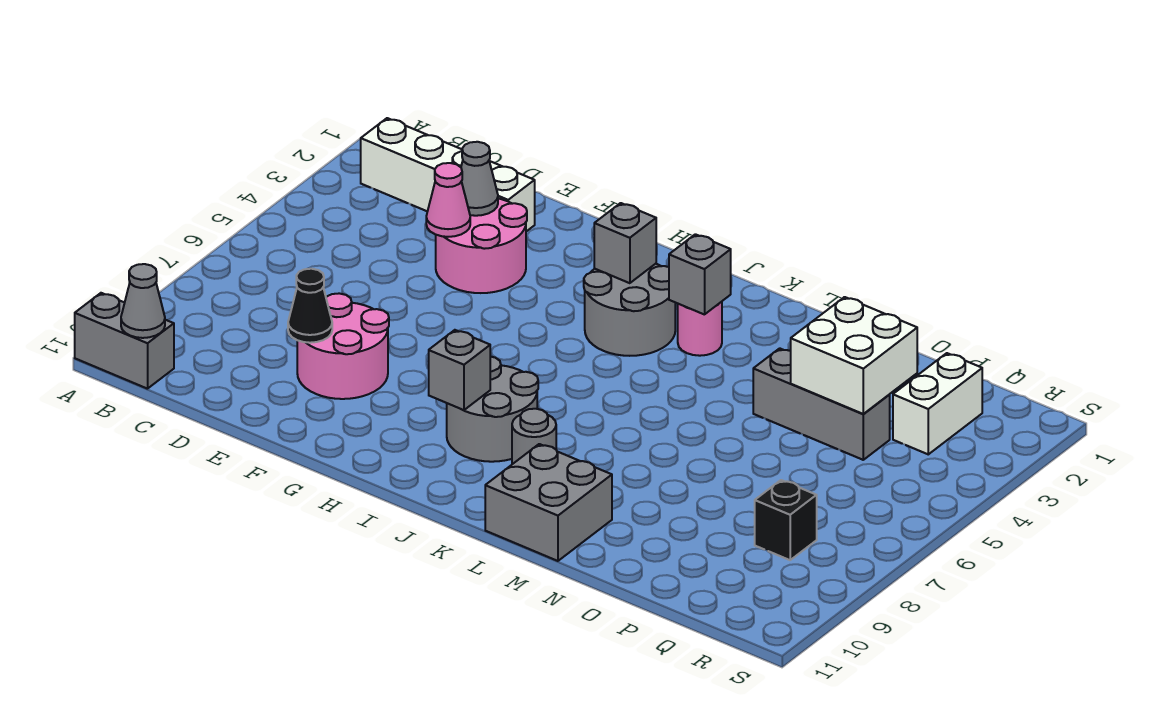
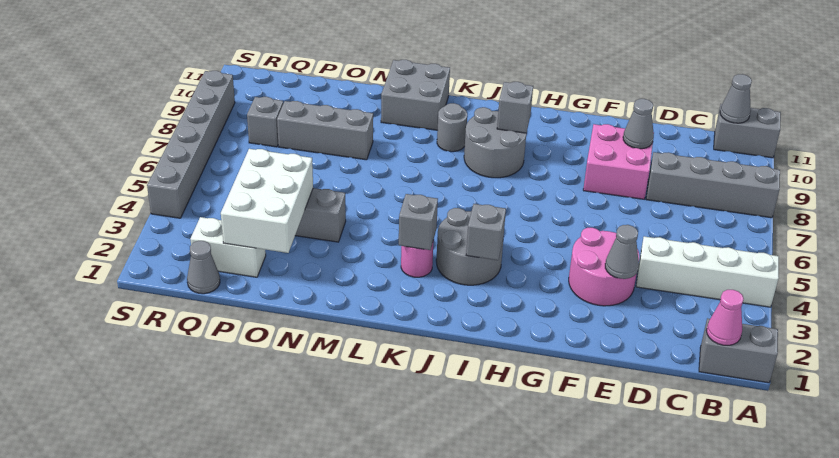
none -> grey 1x2 brick [699,318,778,383]
none -> grey 1x4 brick [646,152,780,218]
white 1x4 brick [361,118,535,231] -> white 1x4 brick moved to [636,236,779,307]
pink 1x1 cone [426,163,470,237] -> pink 1x1 cone moved to [706,290,744,345]
pink 2x2 round brick [297,293,389,399] -> pink 2x2 brick [583,124,654,199]
black 1x1 cone [288,269,332,343] -> grey 1x1 cone [623,99,654,149]
none -> grey 1x3 brick [277,101,373,160]
white 2x2 brick [791,297,917,414] -> white 2x3 brick [221,149,313,253]
none -> grey 1x1 cone [187,241,220,294]
white 1x2 brick [893,353,982,454] -> white 1x2 brick turned to [190,217,266,277]
black 1x1 brick [755,480,817,560] -> grey 1x1 brick [247,97,283,147]
none -> grey 1x6 brick [147,71,235,218]

